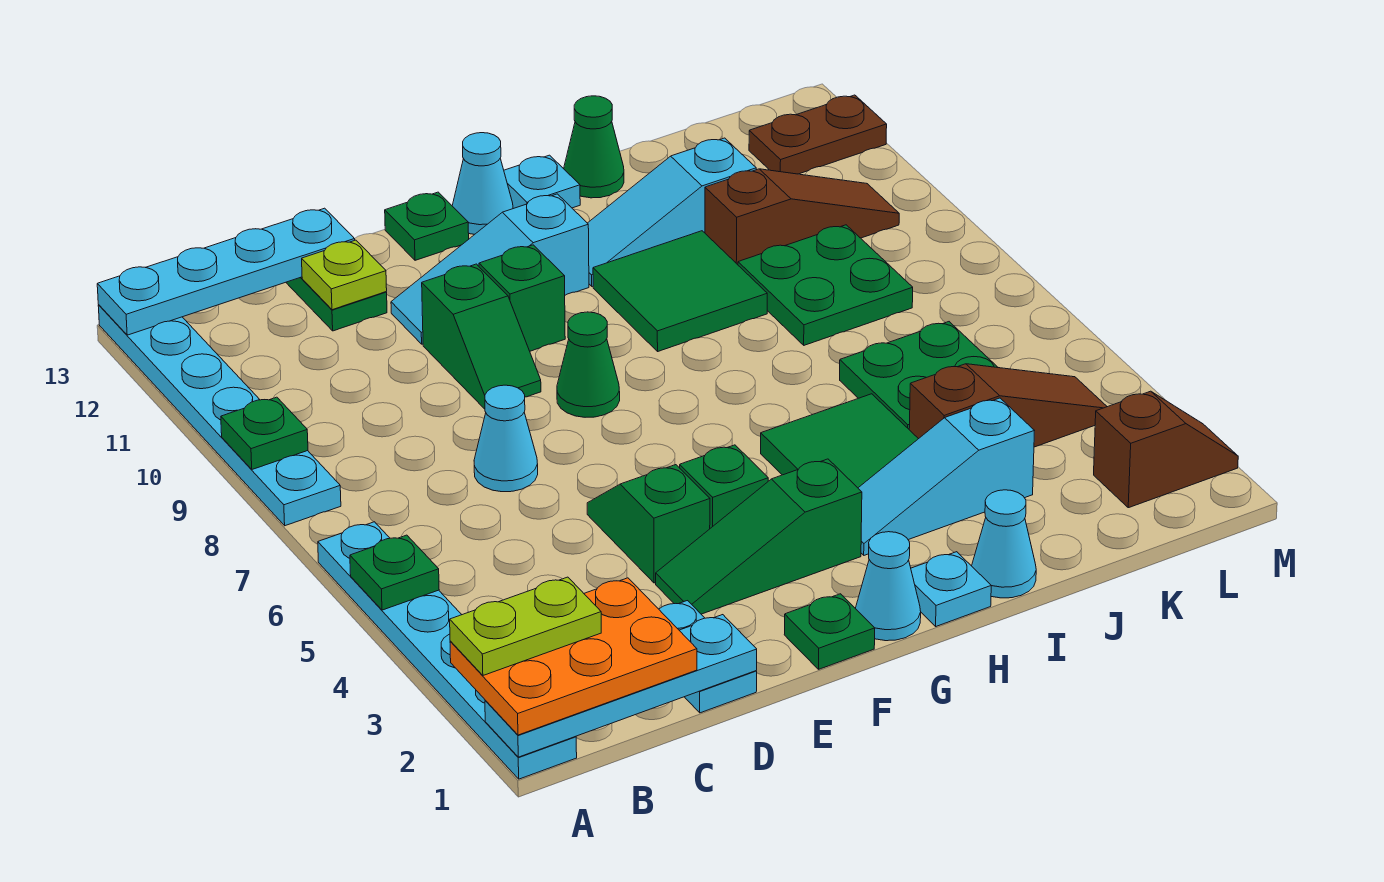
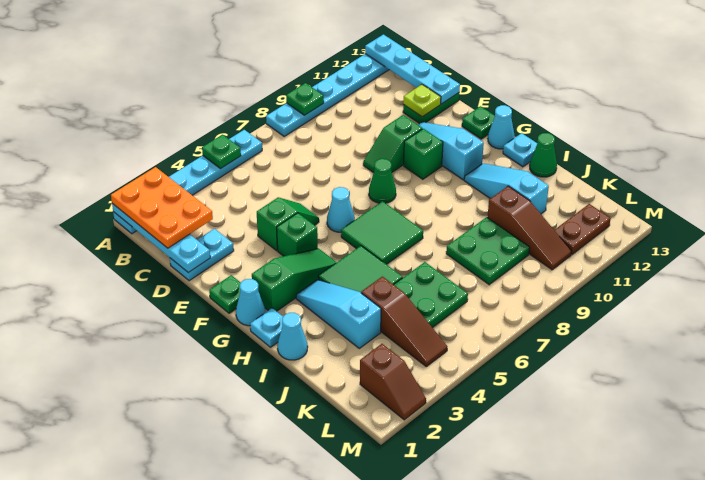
lime 1x2 plate [450,577,601,675] -> none
cyan 1x1 cone [474,385,538,492] -> cyan 1x1 cone moved to [327,187,355,232]
green 1x3 slope [656,459,862,614] -> green 1x3 slope turned to [252,249,337,311]
green 2x2 tile [593,231,767,351] -> green 2x2 tile moved to [341,201,423,264]
brown 1x2 plate [749,95,887,174] -> brown 1x2 plate turned to [555,204,611,255]

